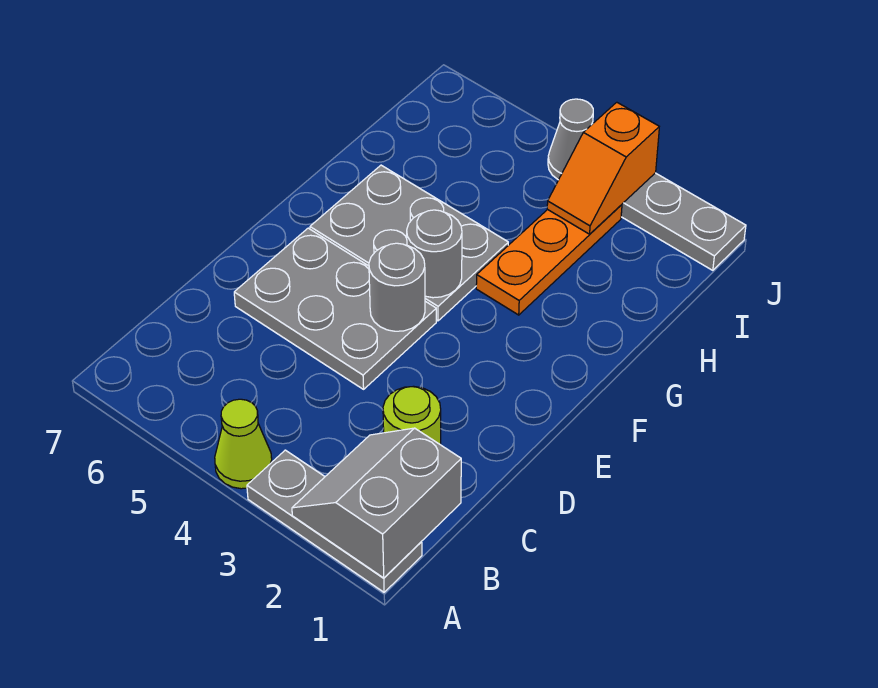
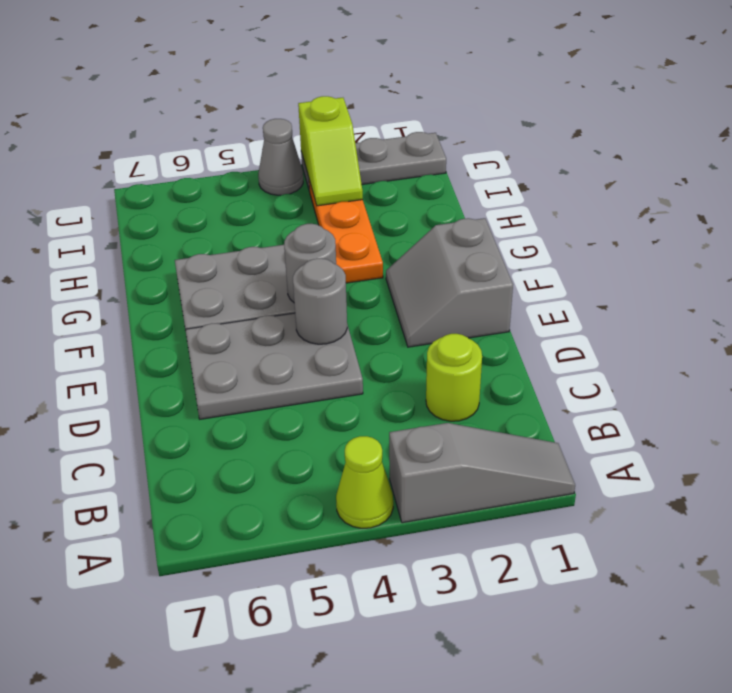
grey 1x3 plate [247,450,422,592] -> grey 1x3 slope [389,423,575,523]
grey 2x2 slope [292,428,461,578] -> grey 2x2 slope moved to [386,218,513,347]
orange 1x2 slope [547,102,659,234] -> lime 1x2 slope [298,96,363,206]

